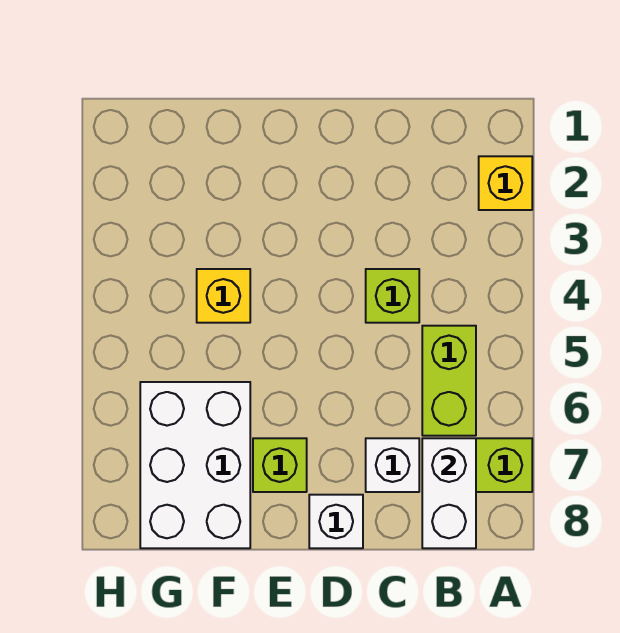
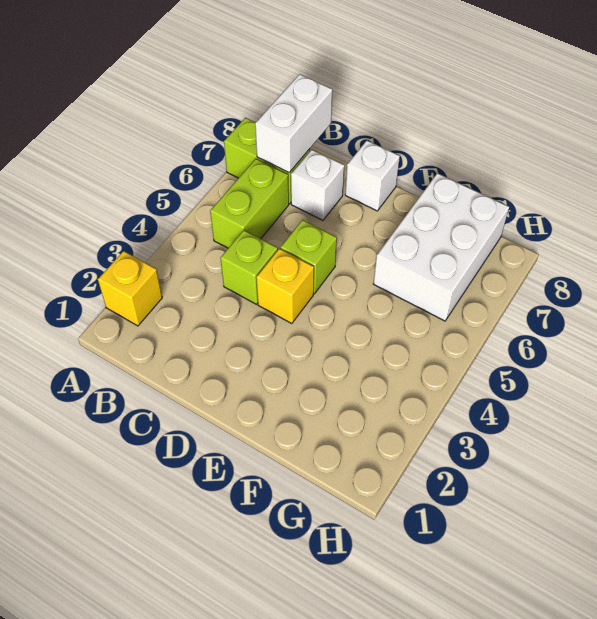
lime 1x1 brick [253,438,307,492] -> lime 1x1 brick moved to [280,220,337,294]
yellow 1x1 brick [197,269,250,323] -> yellow 1x1 brick moved to [256,249,314,324]

